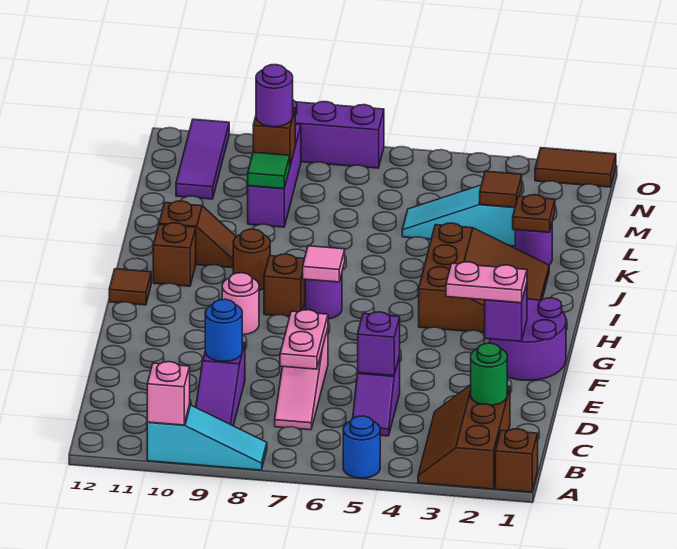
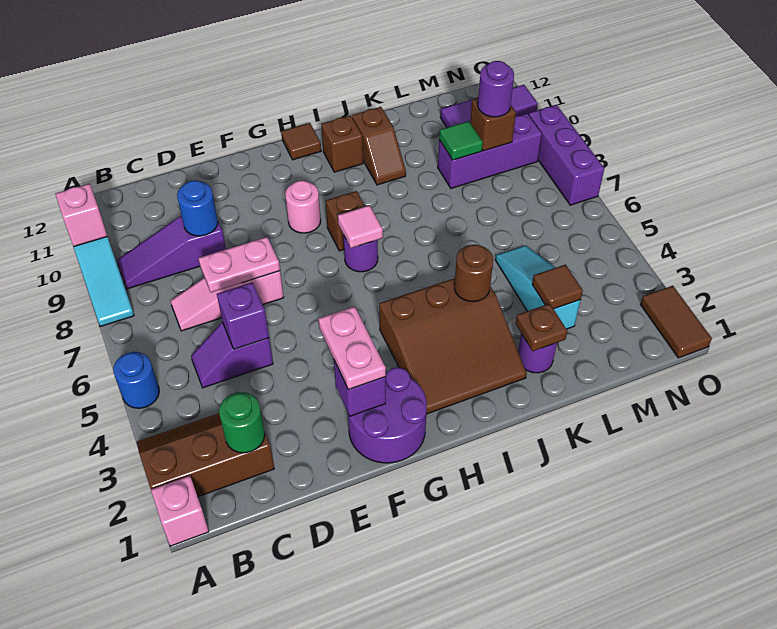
brown 1x1 brick [495,429,538,492] -> pink 1x1 brick [151,476,209,546]
brown 1x1 round brick [233,229,270,290] -> brown 1x1 round brick moved to [454,245,493,302]

